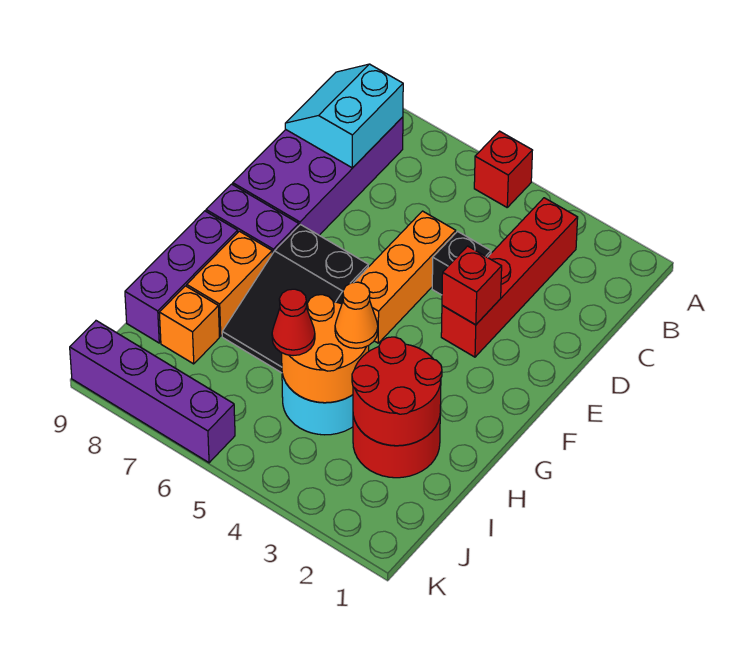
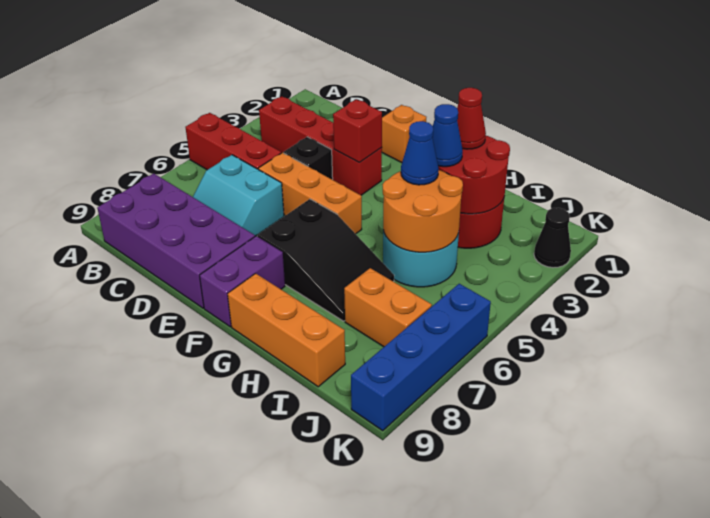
red 1x1 brick [474,131,533,207] -> red 1x3 brick [185,113,281,170]
cyan 2x2 slope [285,64,403,168] -> cyan 2x2 slope moved to [193,155,284,236]
orange 1x2 brick [187,231,272,336] -> orange 1x2 brick moved to [344,268,432,347]
purple 1x3 brick [125,211,238,343] -> orange 1x3 brick [228,273,345,387]
none -> blue 1x1 cone [433,104,463,167]
orange 1x1 cone [335,282,378,348] -> blue 1x1 cone [401,121,439,185]
red 1x1 cone [272,289,315,356] -> red 1x1 cone moved to [457,88,486,149]
orange 1x1 brick [159,286,220,364] -> orange 1x1 brick moved to [382,105,426,163]
none -> black 1x1 cone [534,208,571,268]
purple 1x4 brick [70,321,235,463] -> blue 1x4 brick [351,284,491,431]

